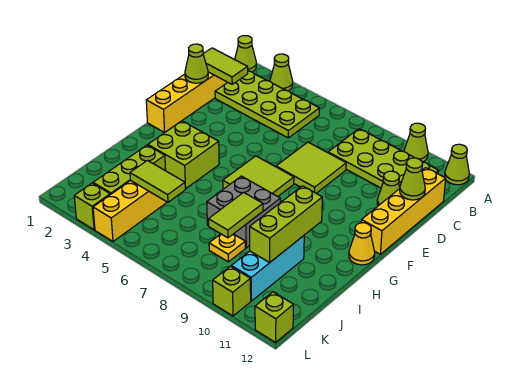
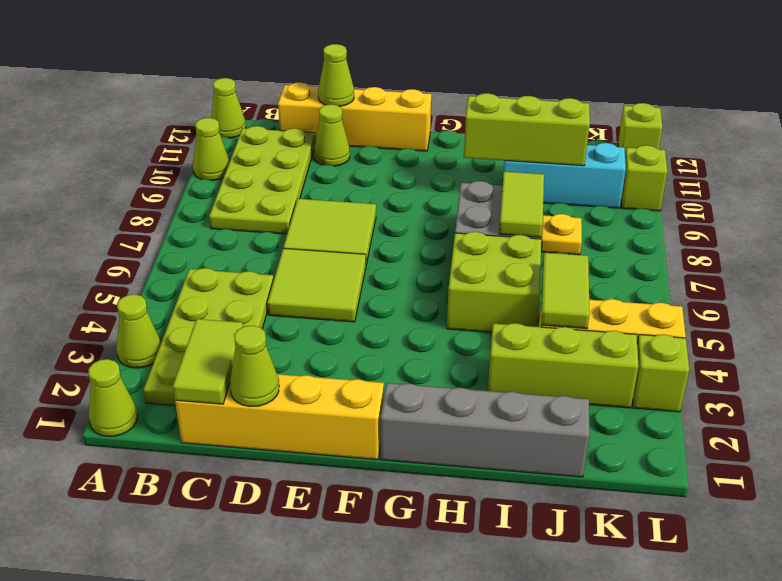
lime 2x2 tile [223,156,294,197] -> lime 2x2 tile moved to [267,248,366,322]
none -> grey 1x4 brick [381,383,589,477]
lime 2x2 brick [148,121,219,189] -> lime 2x2 brick moved to [447,232,541,332]
yellow 1x1 cone [349,223,375,265] -> none
lime 1x2 tile [208,192,263,238] -> lime 1x2 tile turned to [499,172,544,237]

